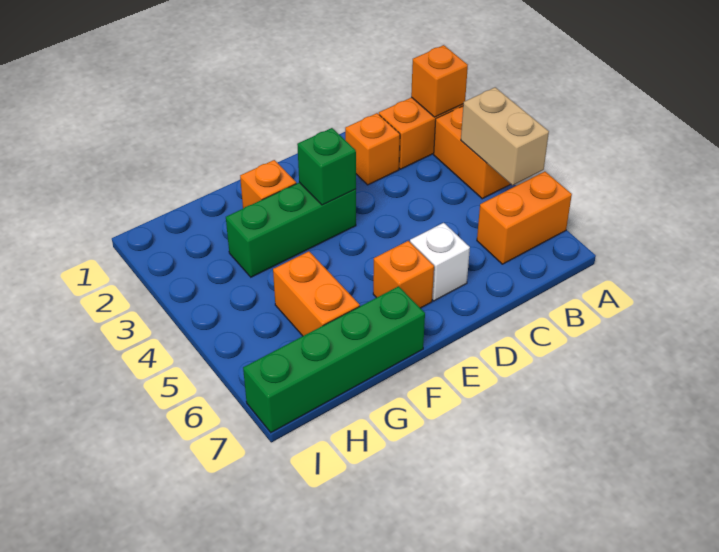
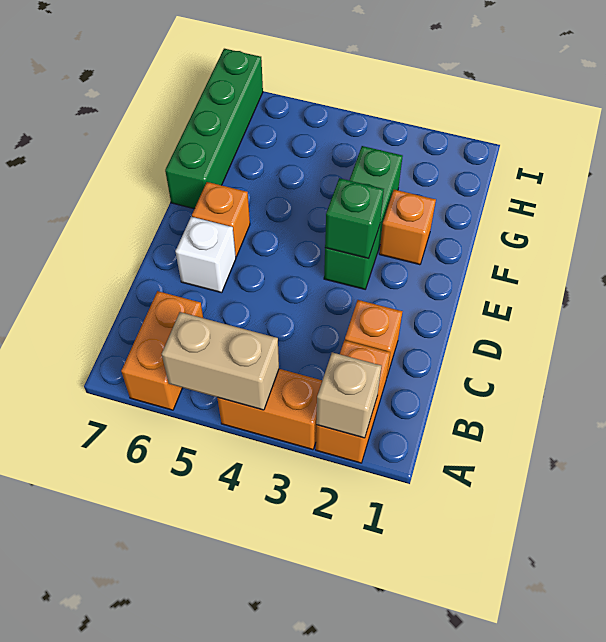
orange 1x1 brick [411,45,468,117] -> tan 1x1 brick [316,352,381,438]
orange 1x2 brick [273,251,360,336] -> none

